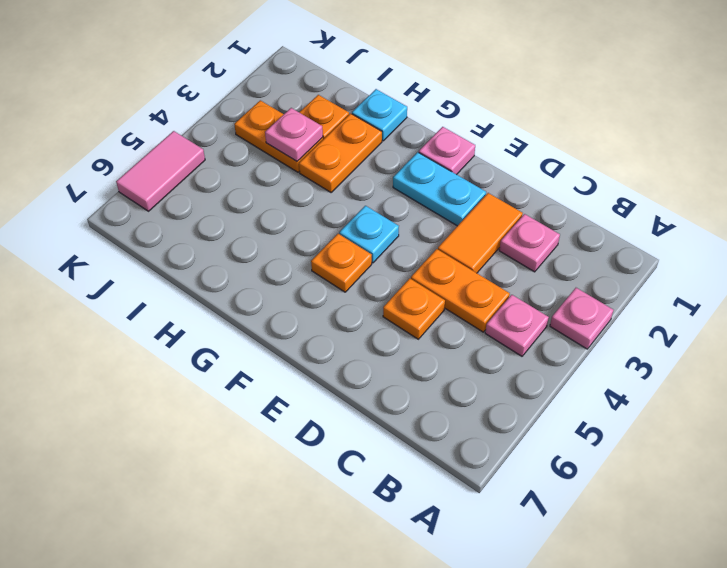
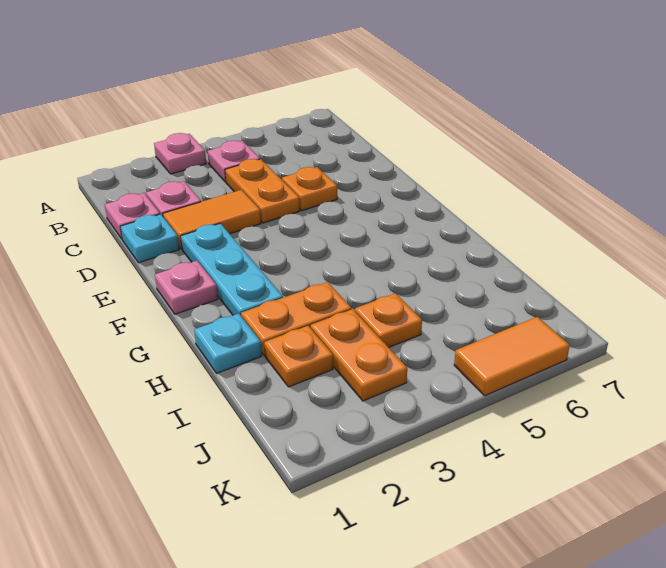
cyan 1x2 plate [393,152,486,226] -> cyan 1x3 plate [181,223,283,315]
cyan 1x1 plate [339,206,399,263] -> cyan 1x1 plate moved to [120,214,179,263]
orange 1x1 plate [311,234,372,292] -> orange 1x1 plate moved to [355,293,422,347]
pink 1x1 plate [265,108,323,161] -> pink 1x1 plate moved to [105,193,160,239]
pink 1x2 tile [116,131,205,211] -> orange 1x2 tile [454,317,570,396]

